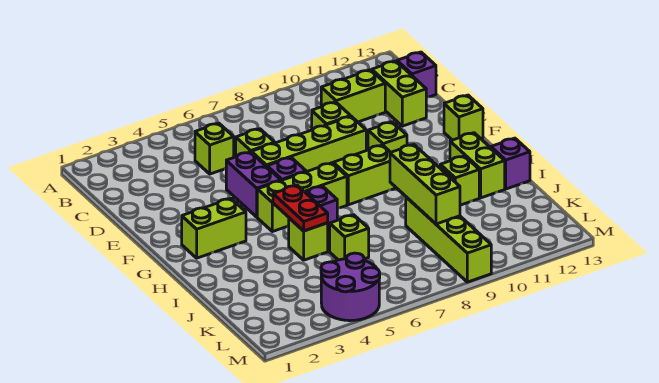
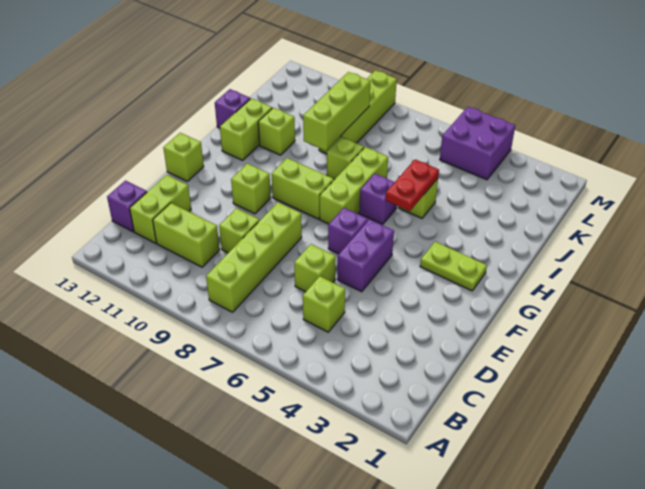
lime 1x4 brick [251,116,366,172] -> lime 1x4 brick turned to [206,202,302,312]
lime 1x2 brick [182,198,246,258] -> lime 1x2 plate [420,242,487,291]
lime 1x3 brick [257,163,347,232] -> lime 1x3 brick turned to [320,147,388,224]
lime 1x1 brick [330,215,369,260] -> lime 1x1 brick moved to [327,137,364,179]
purple 2x2 round brick [321,253,380,321] -> purple 2x2 brick [440,107,515,180]

